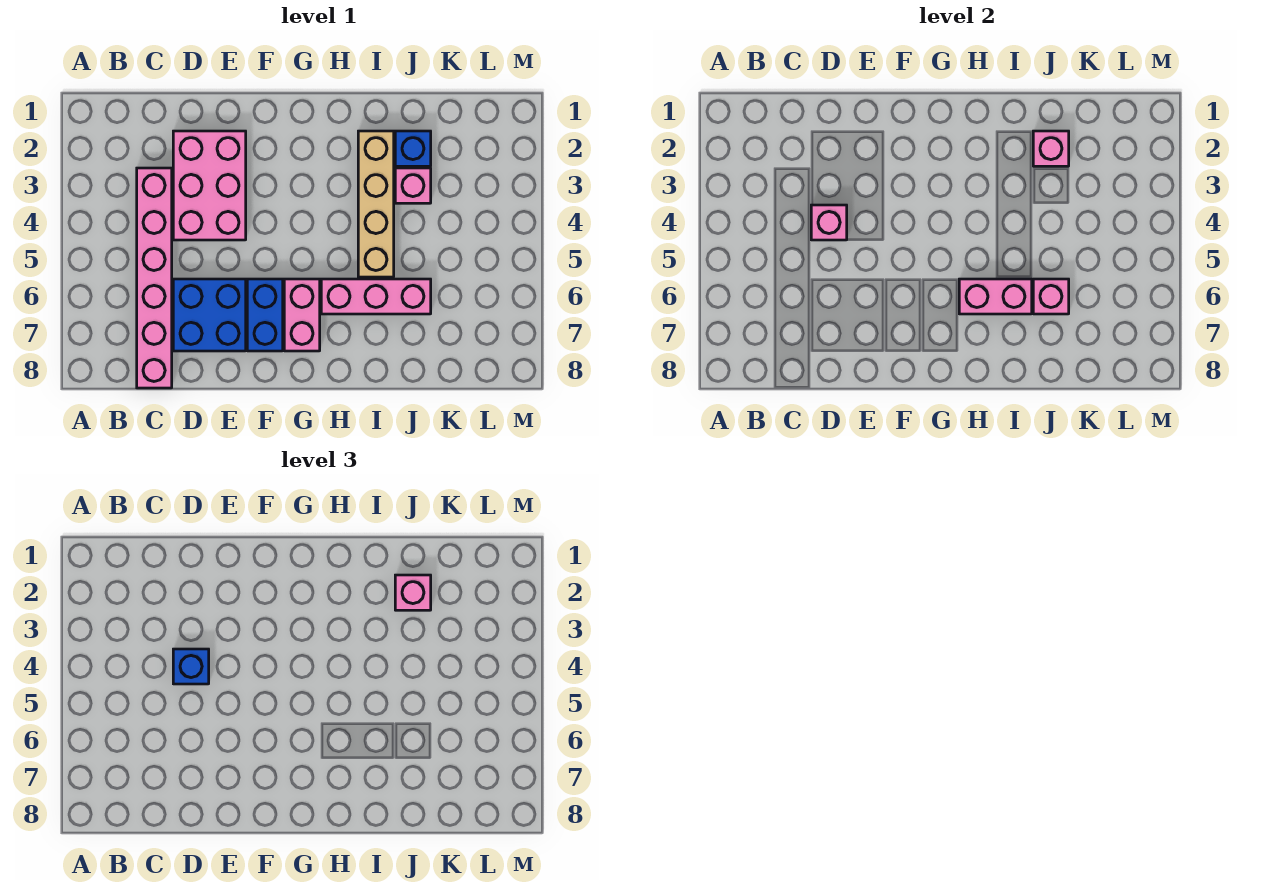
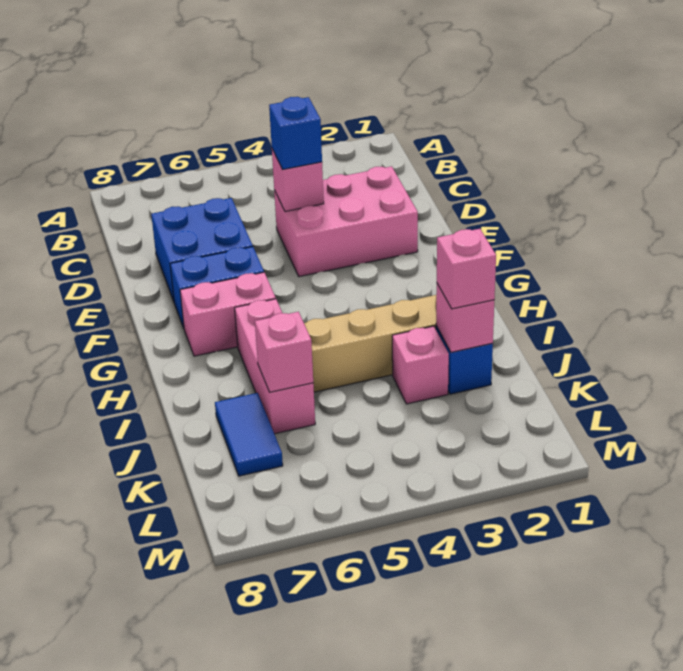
pink 1x6 brick [137,168,172,388] -> none
pink 1x2 brick [959,279,1032,314] -> none
none -> blue 1x2 tile [215,393,283,476]

